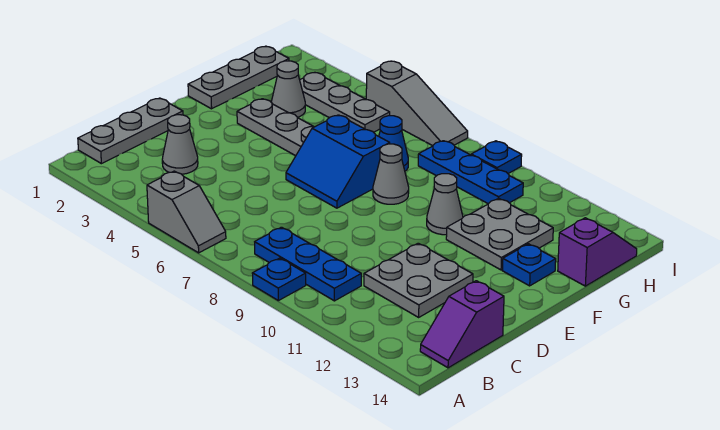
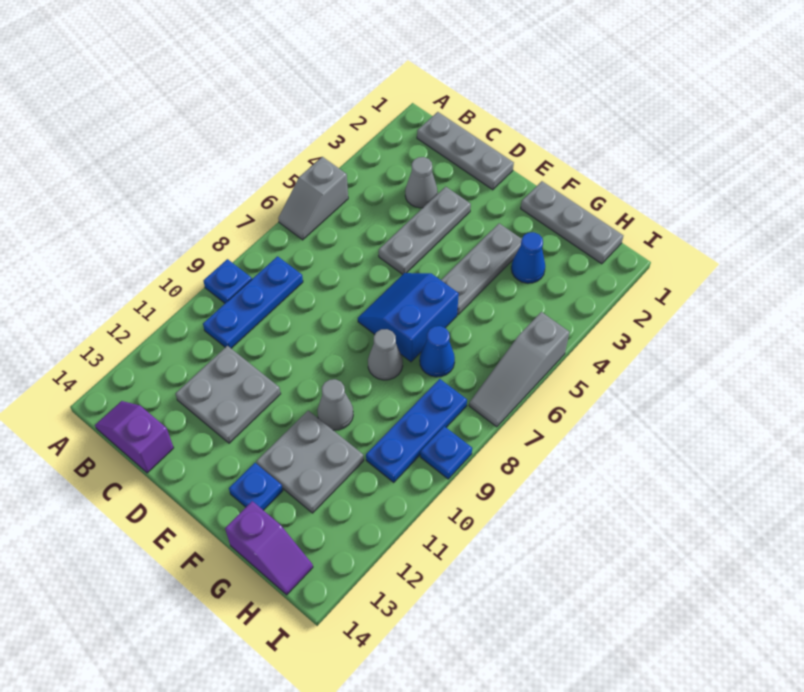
grey 1x1 cone [271,61,305,117] -> blue 1x1 cone [511,232,545,283]
grey 1x3 plate [300,73,390,132] -> grey 1x3 plate moved to [379,187,471,274]

